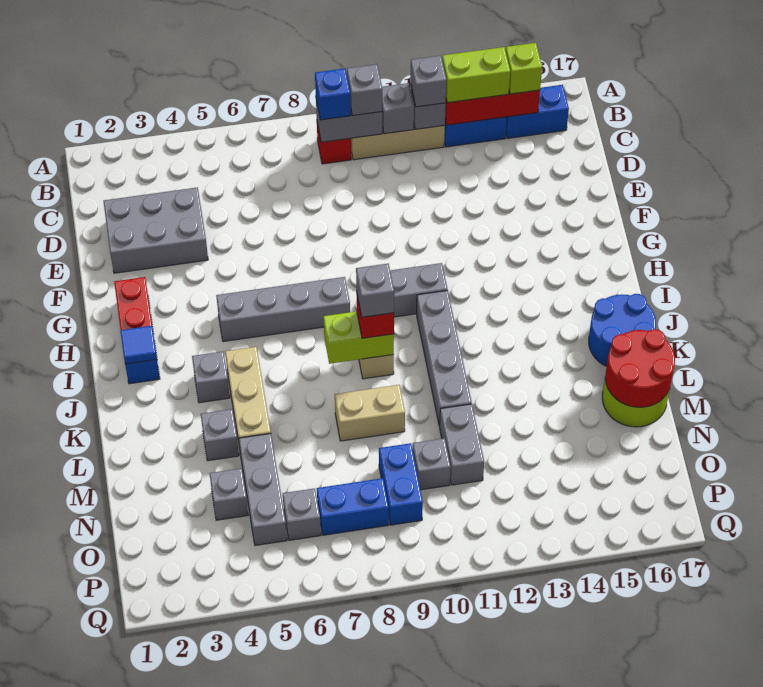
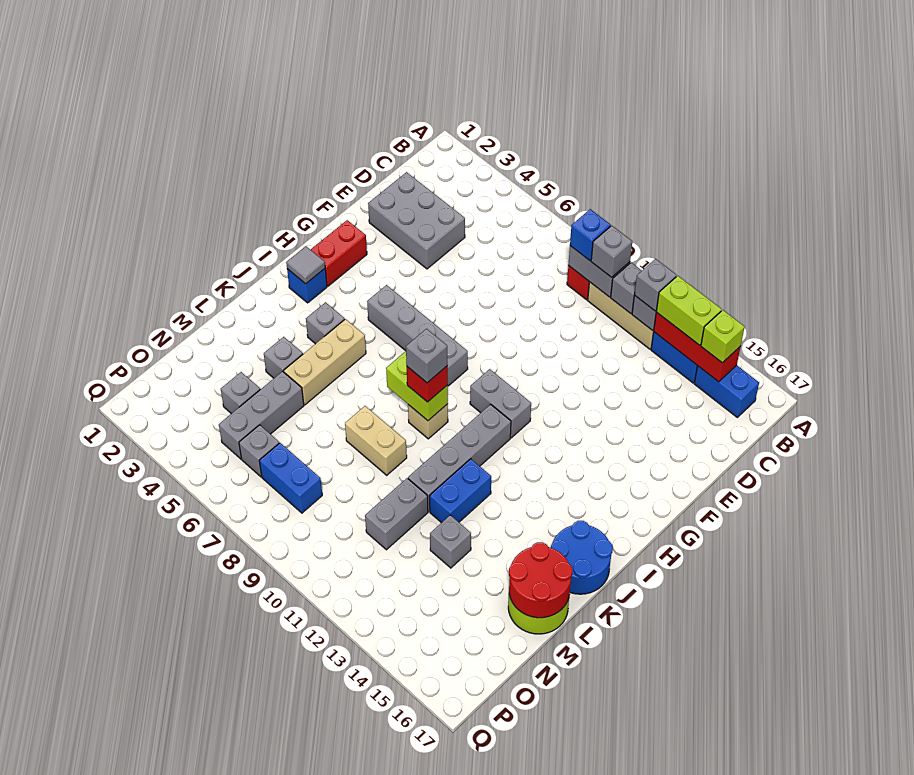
blue 1x1 tile [120,326,157,364] -> grey 1x1 tile [286,246,325,284]
blue 1x2 brick [379,443,423,525] -> blue 1x2 brick moved to [430,459,491,523]
grey 1x1 brick [413,438,451,490] -> grey 1x1 brick moved to [430,515,471,568]

